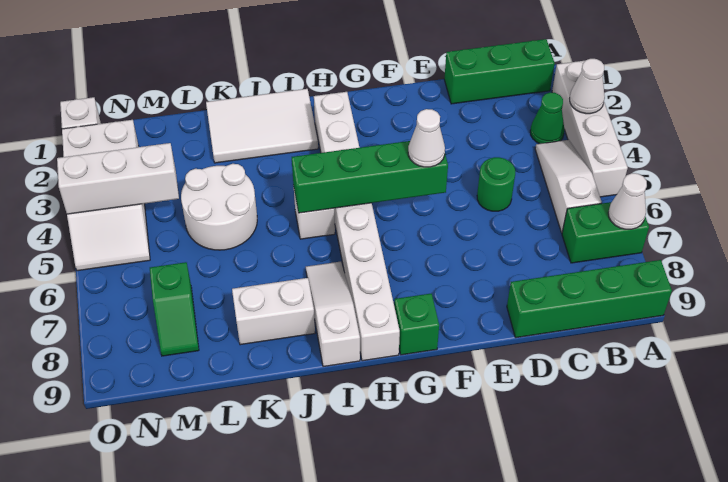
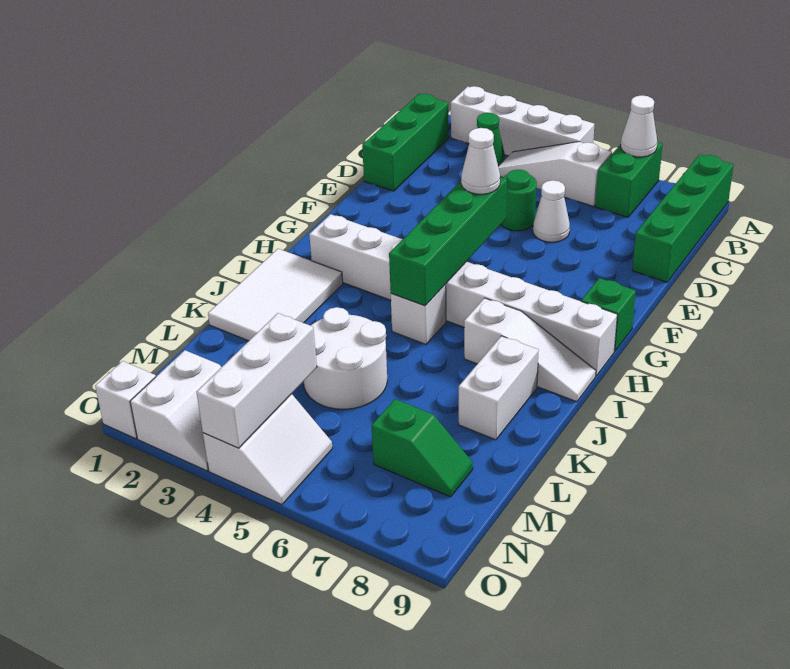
white 1x1 cone [570,59,605,114] -> white 1x1 cone moved to [533,180,570,242]
white 1x3 slope [306,262,360,367] -> white 1x3 slope turned to [464,298,596,402]

